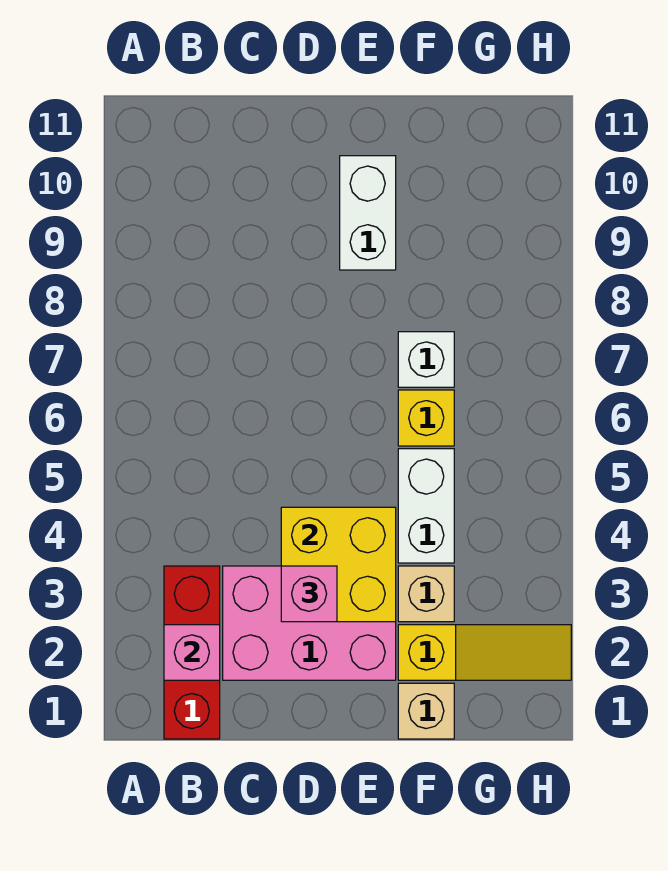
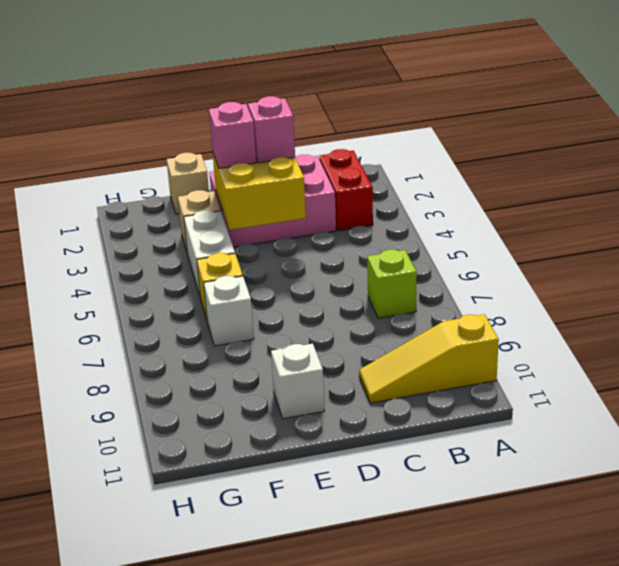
red 1x3 brick [164,566,220,739] -> red 1x2 brick [319,149,373,231]
pink 1x1 brick [164,625,220,680] -> pink 1x1 brick moved to [209,102,256,169]
none -> lime 1x1 brick [367,250,417,318]
white 1x2 brick [340,156,396,270] -> white 1x1 brick [271,344,325,419]
yellow 1x3 slope [398,625,571,680] -> yellow 1x3 slope moved to [359,314,499,403]

